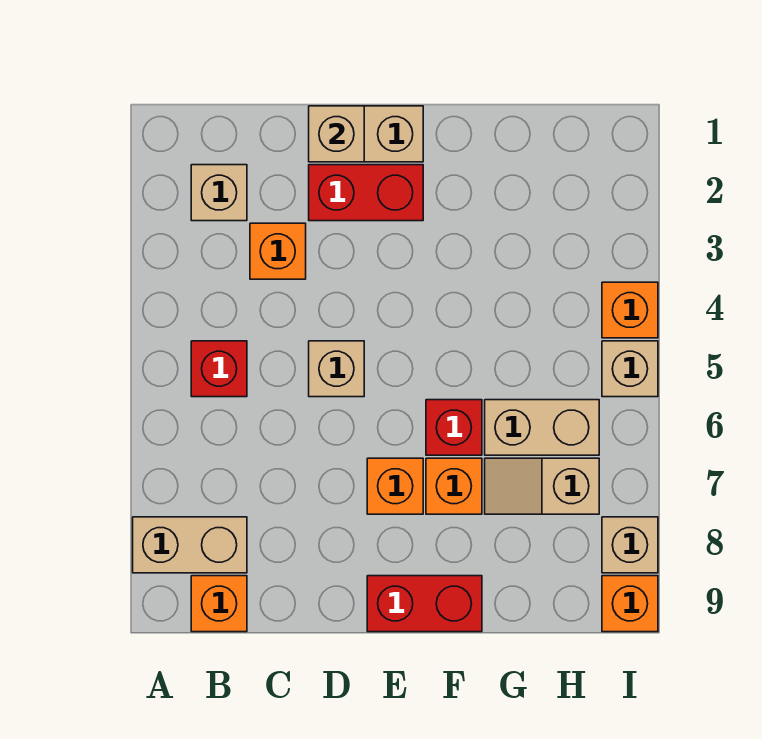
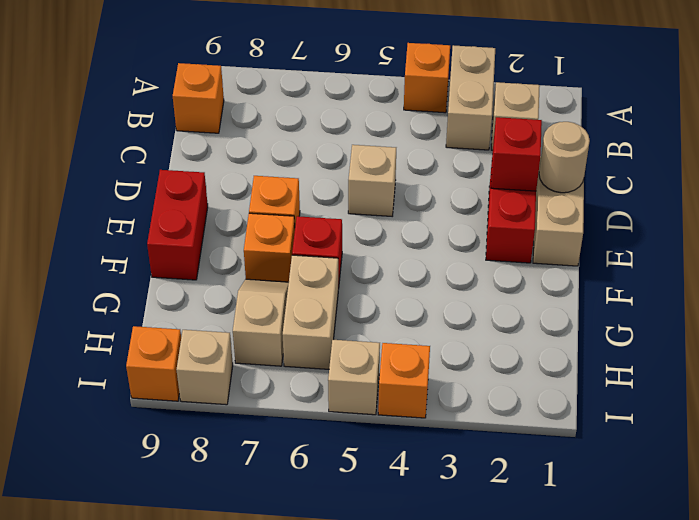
tan 1x2 brick [133,517,247,573] -> tan 1x2 brick moved to [446,45,495,150]
red 1x1 brick [191,341,247,397] -> red 1x1 brick moved to [491,117,542,191]
orange 1x1 brick [250,223,306,279] -> orange 1x1 brick moved to [404,43,450,113]
tan 1x1 brick [309,106,364,162] -> tan 1x1 round brick [539,122,590,193]

